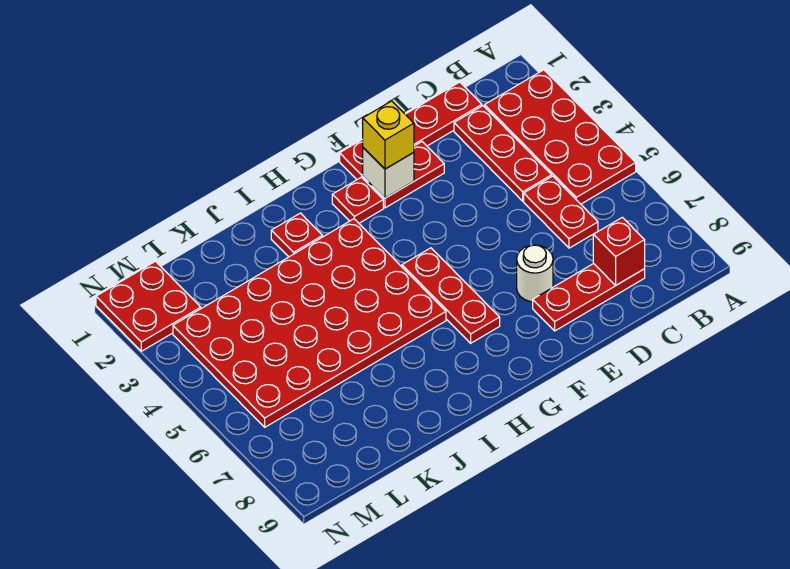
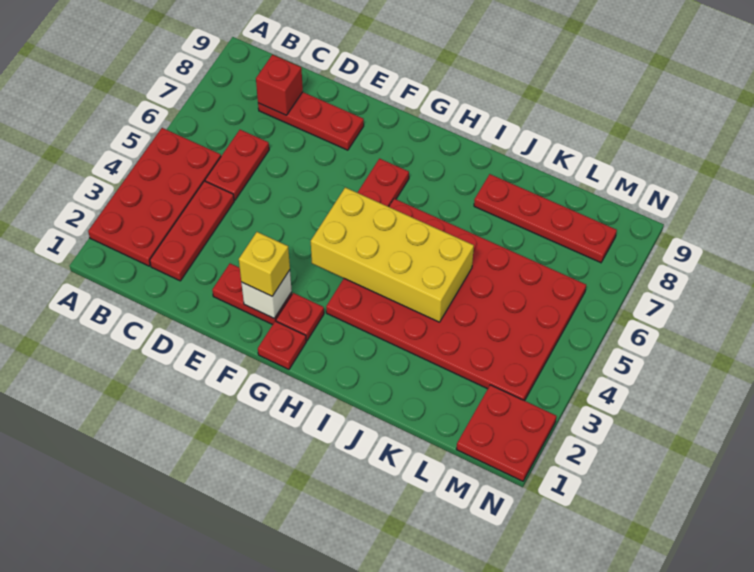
red 1x4 plate [340,82,482,179] -> red 1x4 plate moved to [474,174,617,263]
white 1x1 round brick [517,245,553,302] -> none
none -> yellow 2x4 brick [311,187,474,322]
red 1x1 plate [271,213,323,257] -> red 1x1 plate moved to [258,321,306,369]

